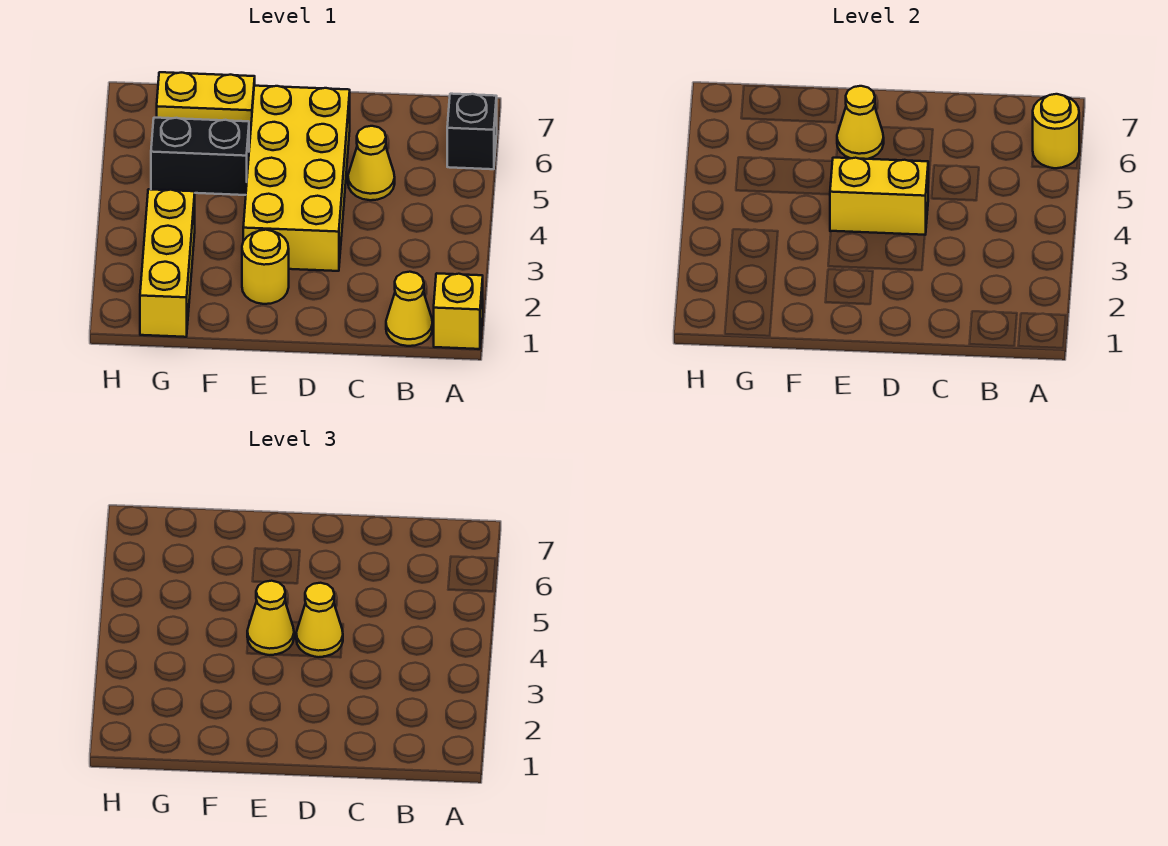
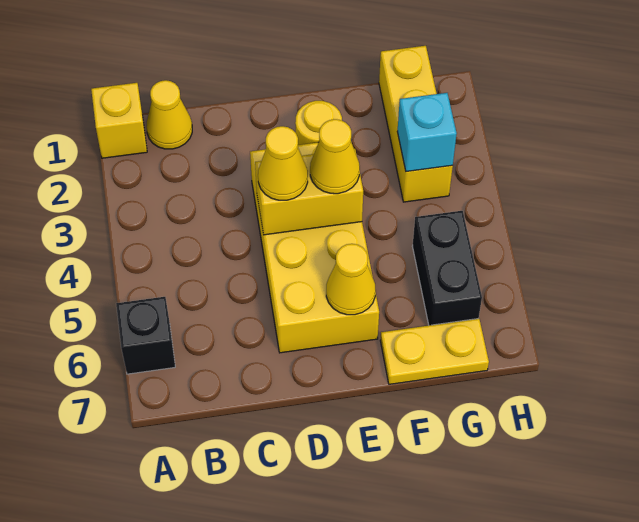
yellow 1x1 round brick [1033,94,1079,168] -> none
yellow 1x1 cone [348,126,395,200] -> none
black 1x2 brick [151,118,249,195] -> black 1x2 brick turned to [412,211,482,325]
none -> cyan 1x1 brick [397,93,457,172]

